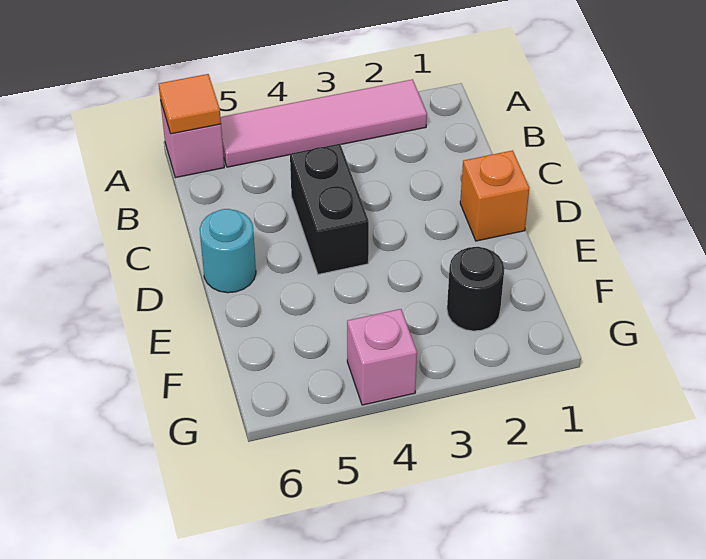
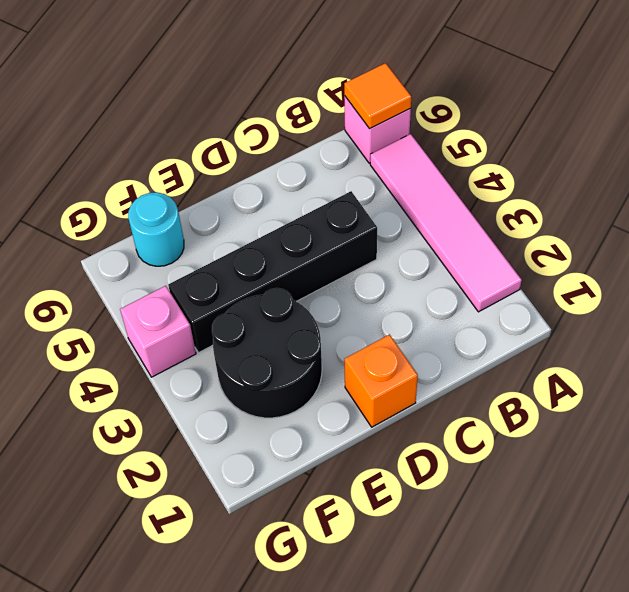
black 1x2 brick [290,144,369,274] -> black 1x4 brick [168,191,377,353]
cyan 1x1 round brick [200,209,256,293] -> cyan 1x1 round brick moved to [128,192,184,266]
black 1x1 round brick [447,247,504,331] -> black 2x2 round brick [212,288,322,418]

